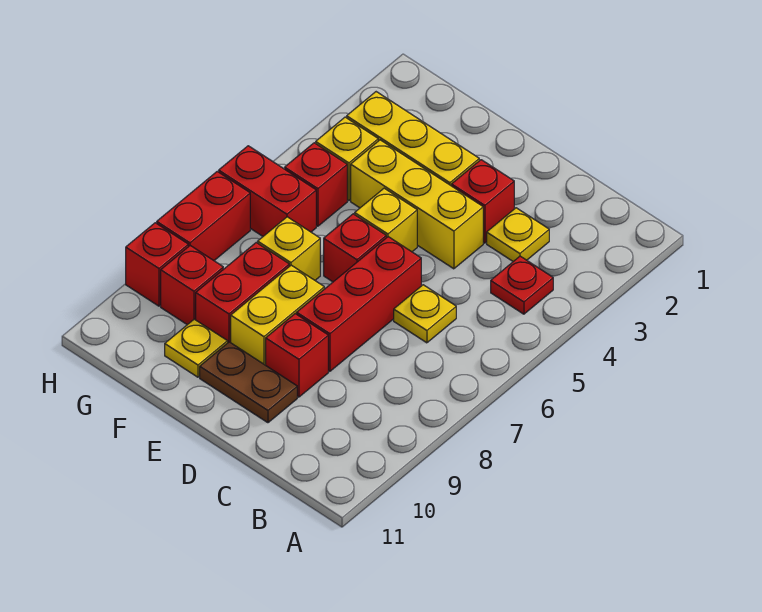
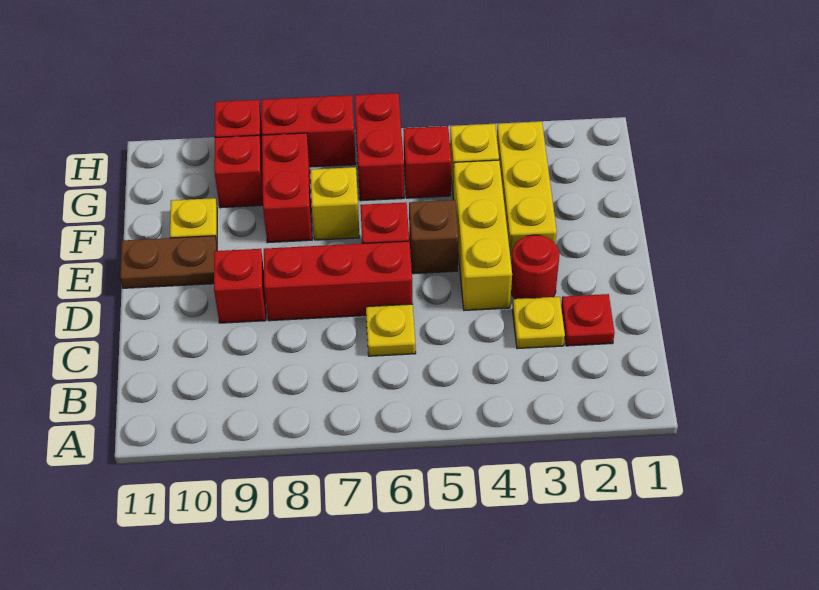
red 1x1 plate [491,256,553,314] -> red 1x1 plate moved to [561,294,615,346]
red 1x1 brick [452,160,514,243] -> red 1x1 round brick [511,235,560,299]
brown 1x2 plate [200,342,297,423] -> brown 1x2 plate turned to [120,236,217,288]
yellow 1x1 brick [355,188,417,252] -> brown 1x1 brick [409,200,459,274]
yellow 1x2 brick [231,265,324,365] -> none
red 1x2 brick [196,243,289,343] -> red 1x2 brick turned to [262,133,312,243]

